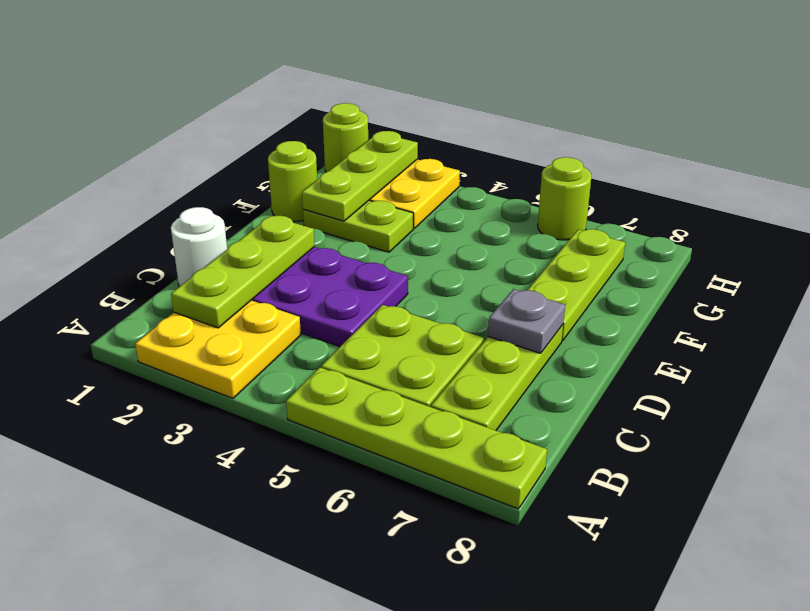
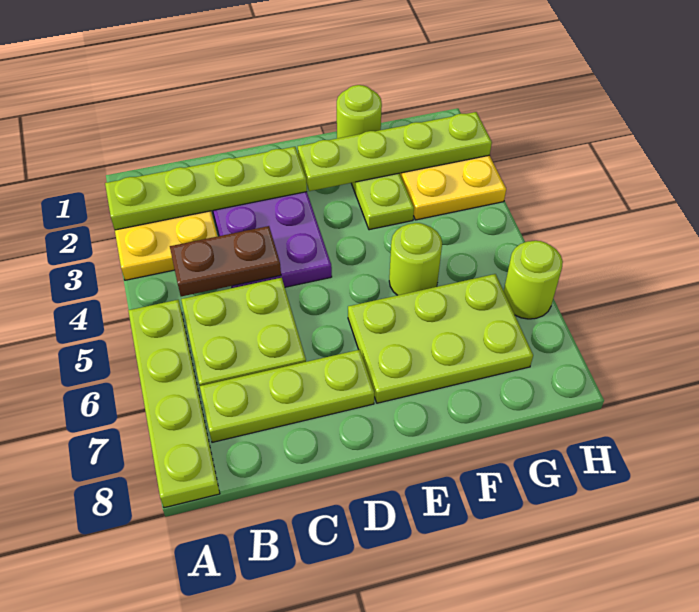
lime 1x3 plate [171,216,314,328] -> lime 1x4 plate [105,147,307,230]
none -> brown 1x2 plate [170,226,281,296]
white 1x1 round brick [171,207,227,287] -> none
grey 1x1 plate [488,289,565,353] -> none
lime 1x3 plate [528,229,625,341] -> lime 2x3 plate [348,274,533,403]
lime 1x3 plate [302,131,418,221] -> lime 1x4 plate [298,112,492,191]
lime 1x1 round brick [323,103,368,172] -> lime 1x1 round brick moved to [389,223,442,295]

